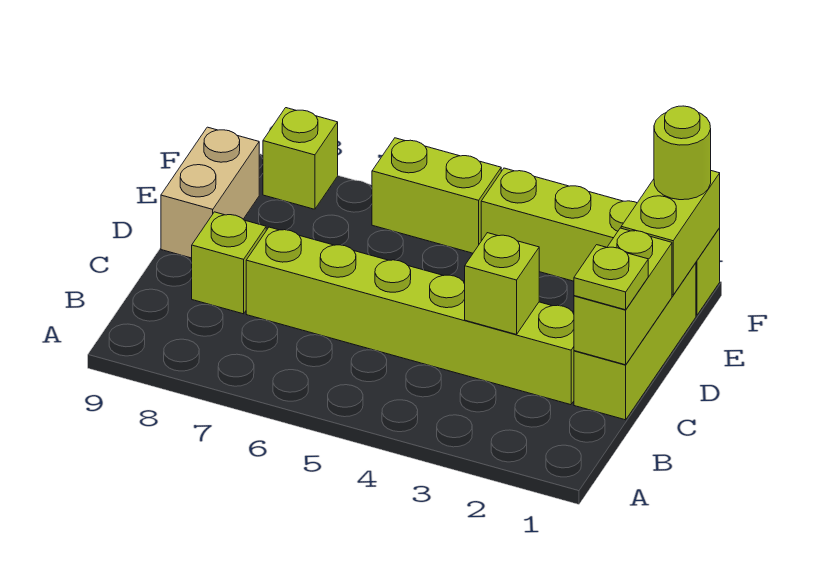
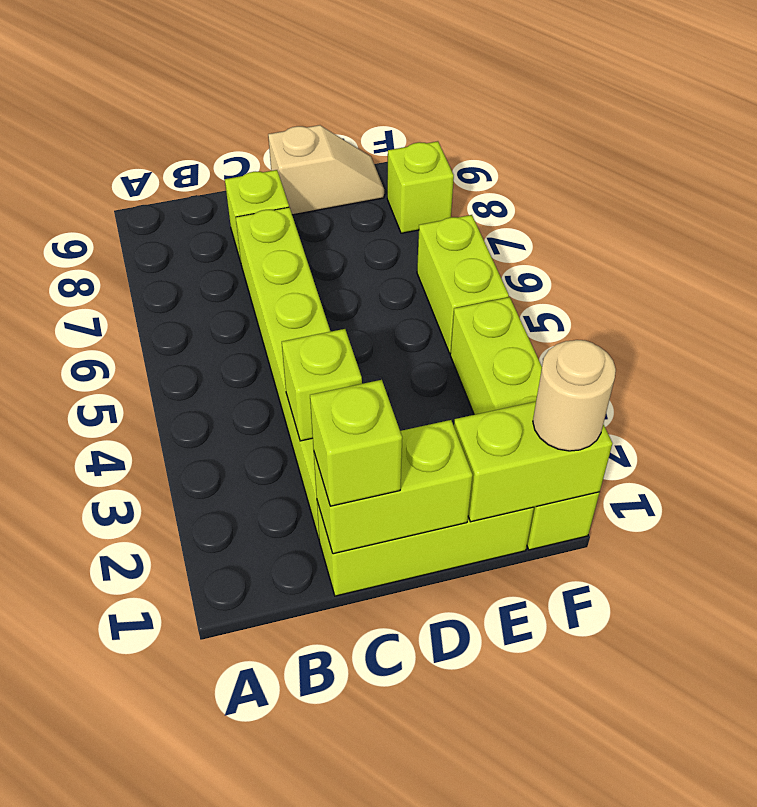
lime 1x1 plate [574,245,648,310] -> lime 1x1 brick [310,380,402,506]
tan 1x2 brick [161,127,259,258] -> tan 1x2 slope [268,125,384,215]
lime 1x1 round brick [654,106,711,200] -> tan 1x1 round brick [533,340,616,451]

